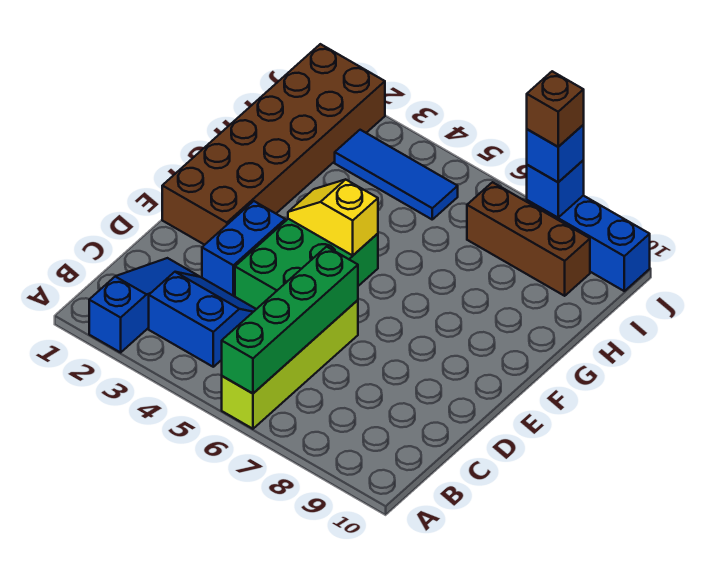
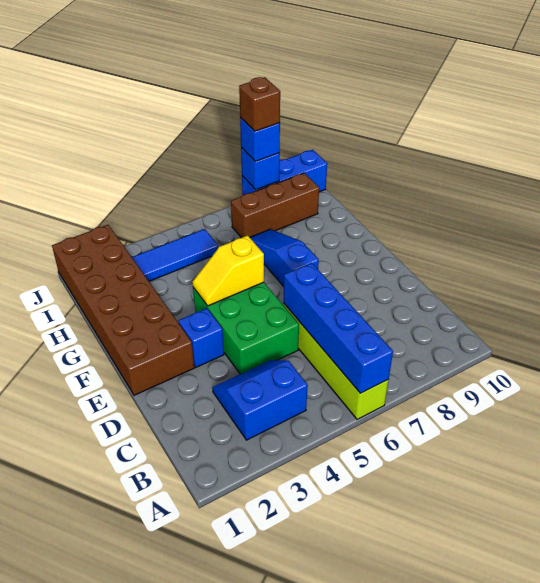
blue 1x3 slope [89,258,199,352] -> blue 1x3 slope moved to [250,229,319,286]
green 1x4 brick [222,247,358,393] -> blue 1x4 brick [283,263,393,393]
blue 1x2 brick [202,201,285,297] -> blue 1x1 brick [178,308,224,367]

